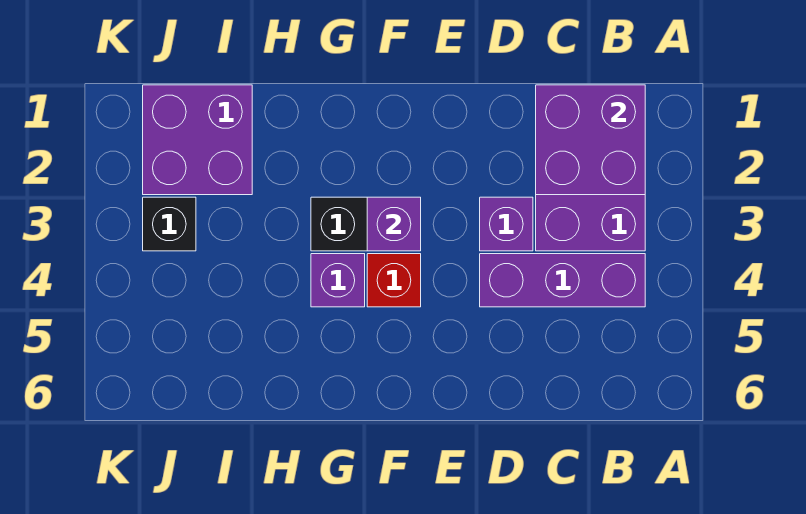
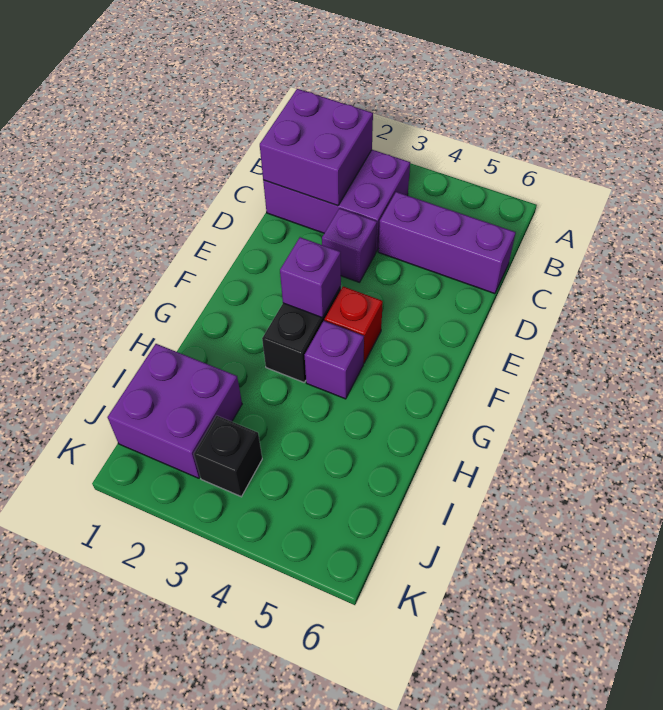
purple 1x3 brick [480,254,645,307] -> purple 1x3 brick turned to [378,192,516,294]

